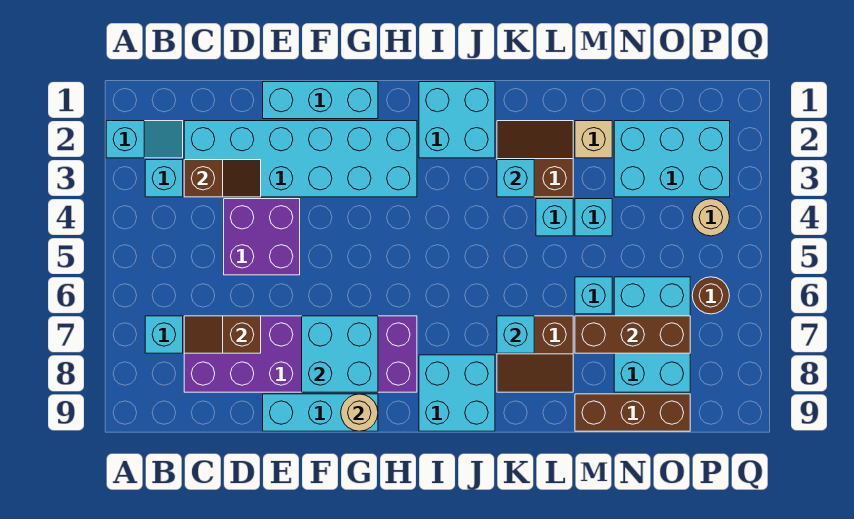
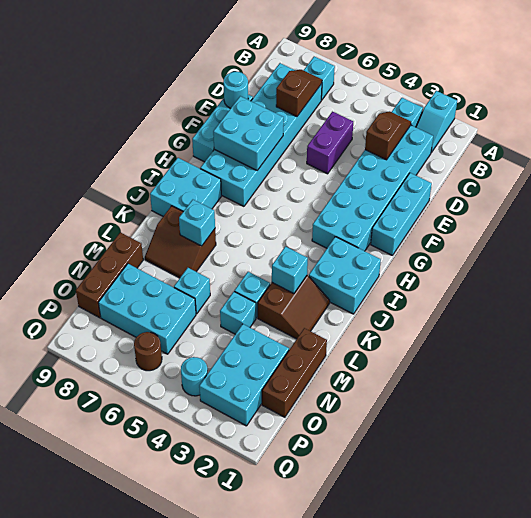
brown 1x2 slope [184,160,261,197] -> brown 1x2 slope turned to [365,111,411,160]
purple 2x6 brick [184,316,417,392] -> cyan 2x6 brick [200,63,322,206]
purple 2x2 brick [224,199,300,275] -> purple 1x2 brick [307,112,353,174]
none -> cyan 1x1 round brick [223,72,248,108]
tan 1x1 round brick [341,394,378,431] -> none
brown 2x2 slope [497,316,573,392] -> brown 2x2 slope turned to [145,206,216,278]
tan 1x1 brick [575,121,612,158] -> none
brown 1x3 brick [575,316,690,353] -> brown 1x3 brick moved to [262,328,327,417]
tan 1x1 round brick [692,199,730,236] -> cyan 1x1 round brick [181,357,208,396]

